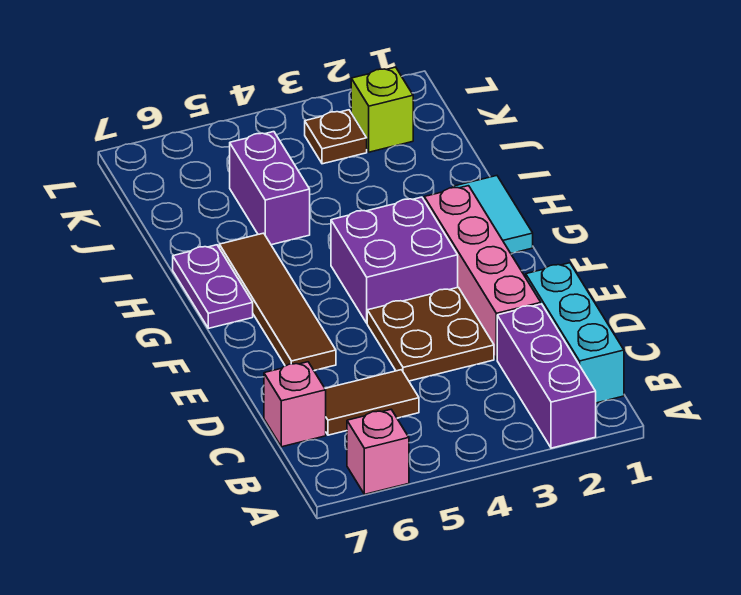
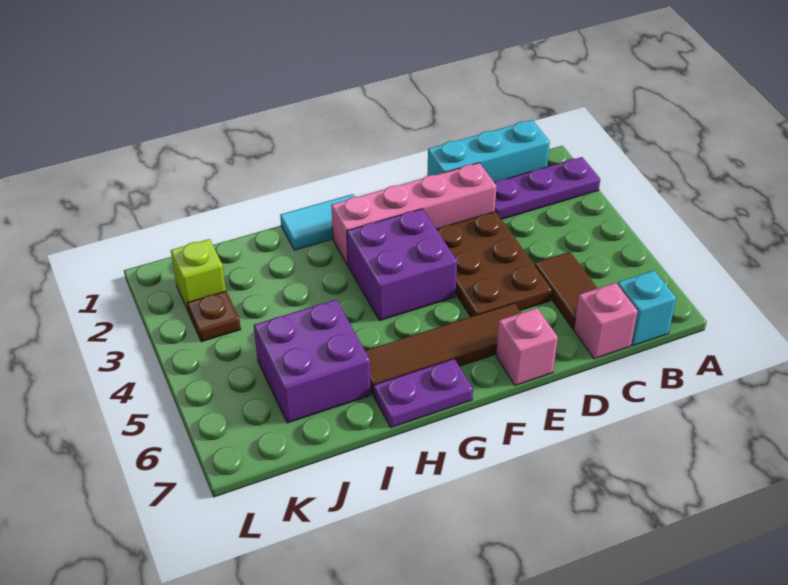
purple 1x3 brick [497,304,596,448] -> purple 1x3 plate [494,157,600,219]
pink 1x1 brick [347,410,409,494] -> pink 1x1 brick moved to [496,308,558,386]
none -> cyan 1x1 brick [617,271,676,346]
brown 2x2 plate [367,287,494,381] -> brown 2x3 plate [436,211,552,317]
purple 1x2 brick [230,132,310,245] -> purple 2x2 brick [254,300,371,423]

